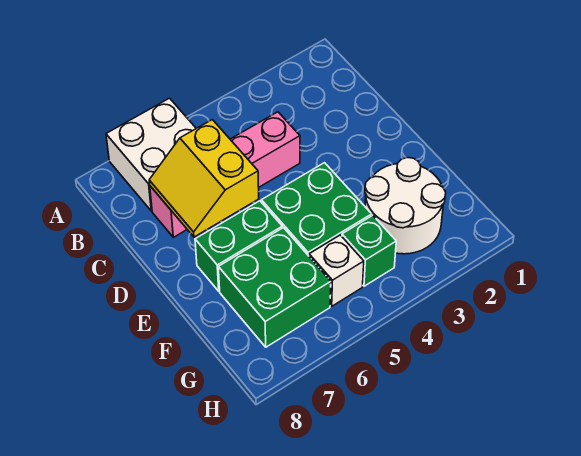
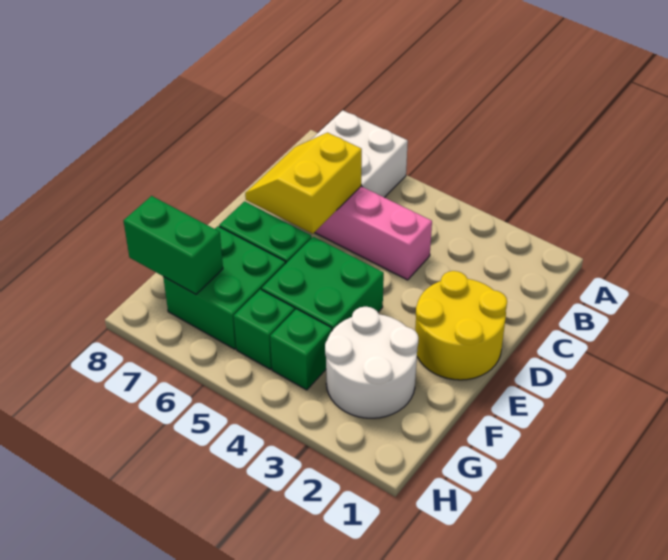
none -> yellow 2x2 round brick [415,271,507,380]
white 1x1 brick [309,235,364,306] -> green 1x1 brick [234,289,295,369]
none -> green 1x2 brick [124,196,223,294]

